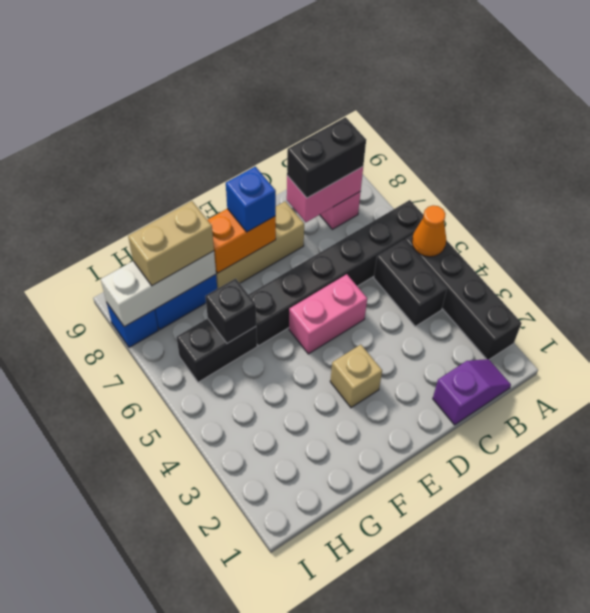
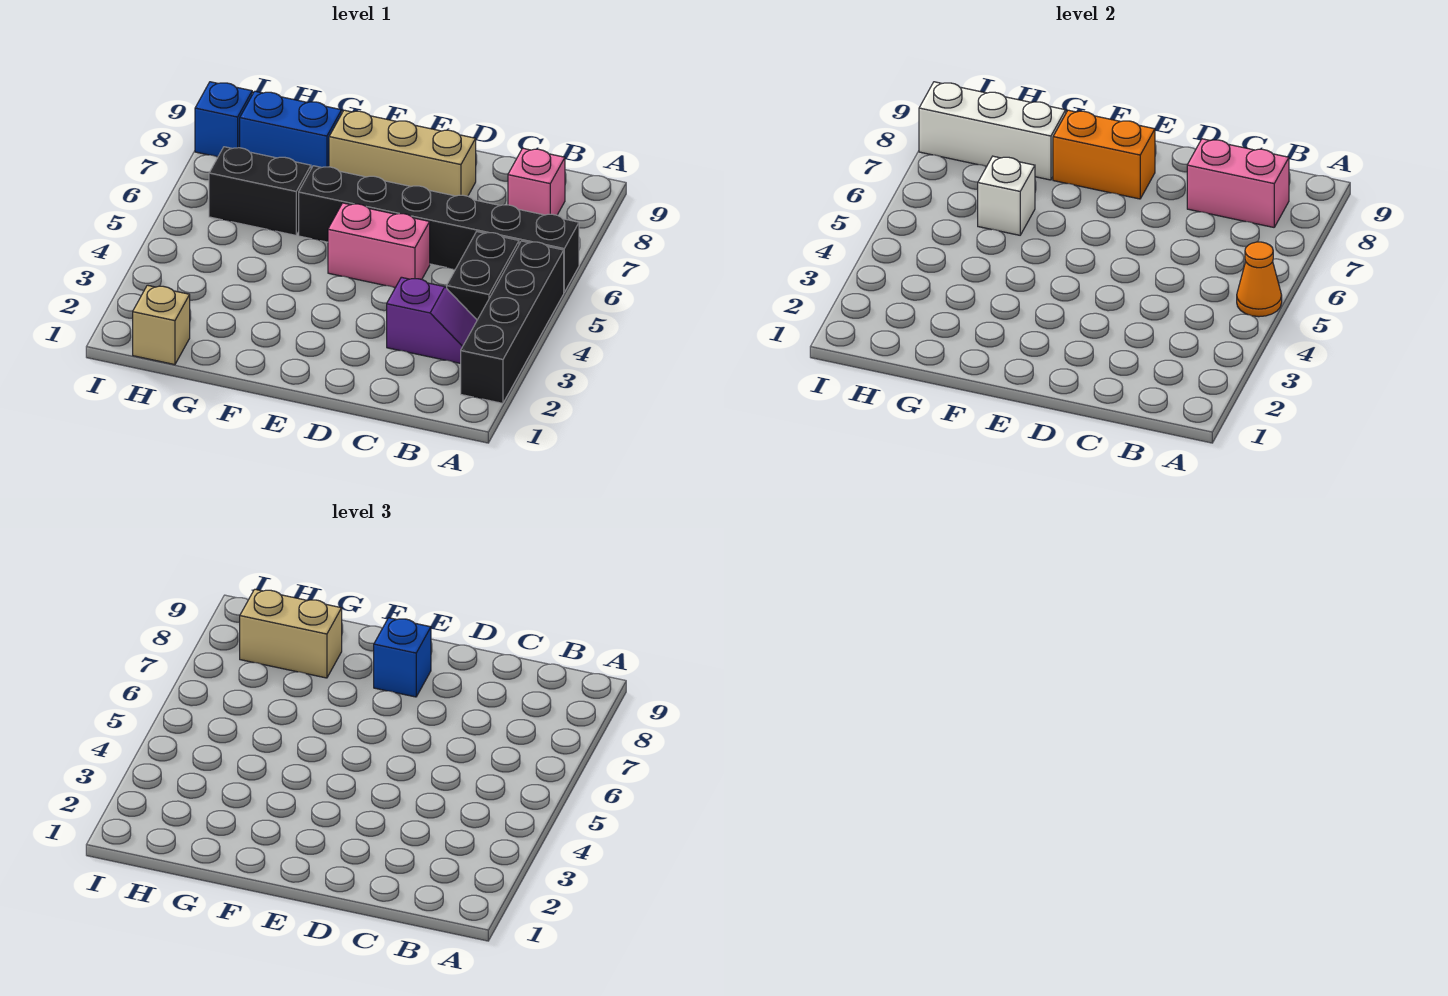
purple 1x2 slope [433,359,511,425] -> purple 1x2 slope moved to [387,277,477,363]
black 1x2 brick [287,117,366,198] -> none
tan 1x1 brick [330,345,382,408] -> tan 1x1 brick moved to [133,285,190,365]
black 1x1 brick [205,279,256,343] -> white 1x1 brick [978,156,1035,235]

